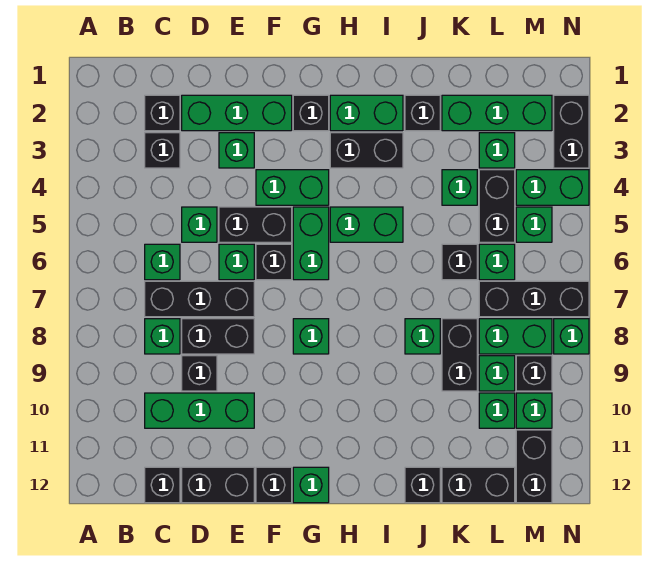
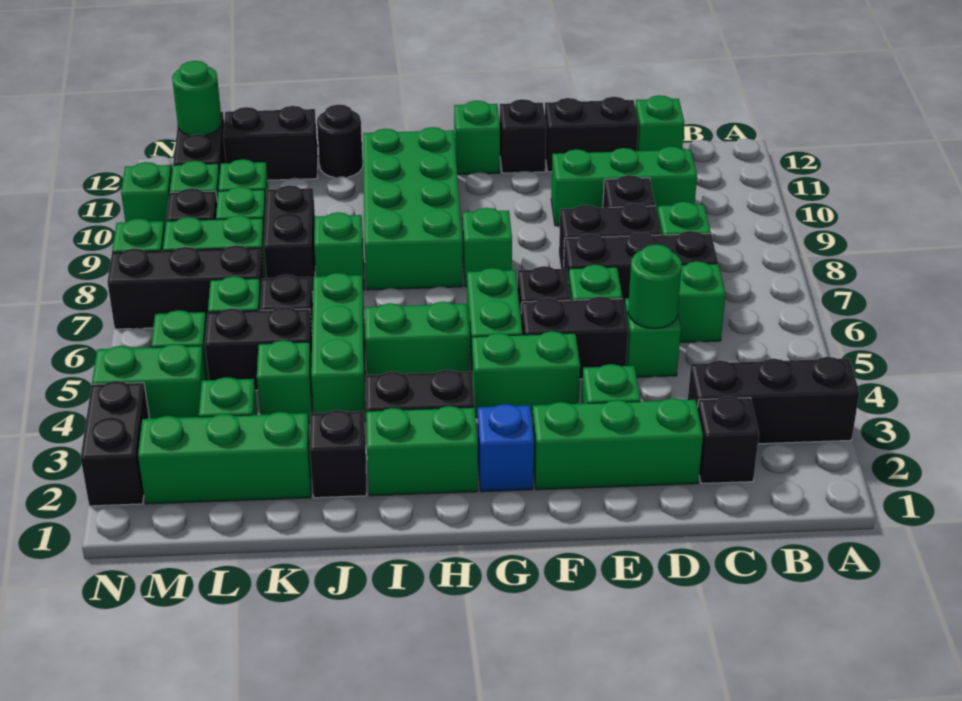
black 1x1 brick [145,133,180,168] -> black 1x3 brick [688,357,859,444]
black 1x1 brick [145,467,180,503] -> green 1x1 brick [635,95,684,151]
none -> green 1x1 round brick [628,244,682,328]
black 1x1 brick [293,95,329,131] -> blue 1x1 brick [478,404,534,492]
none -> green 2x4 brick [363,127,463,290]
none -> green 1x3 brick [311,273,366,422]
black 1x1 brick [405,467,440,503] -> black 1x1 round brick [317,105,363,177]
black 1x2 brick [479,170,515,242] -> black 1x2 brick turned to [205,307,312,390]
none -> green 1x1 round brick [172,61,222,135]
none -> green 1x1 brick [121,162,172,227]

